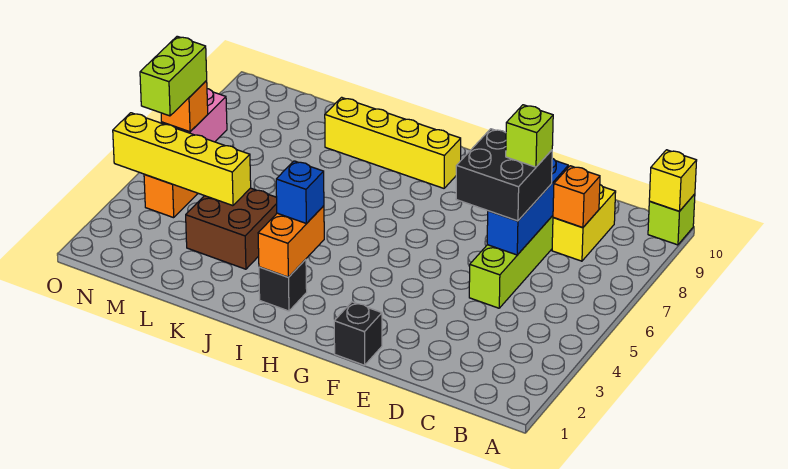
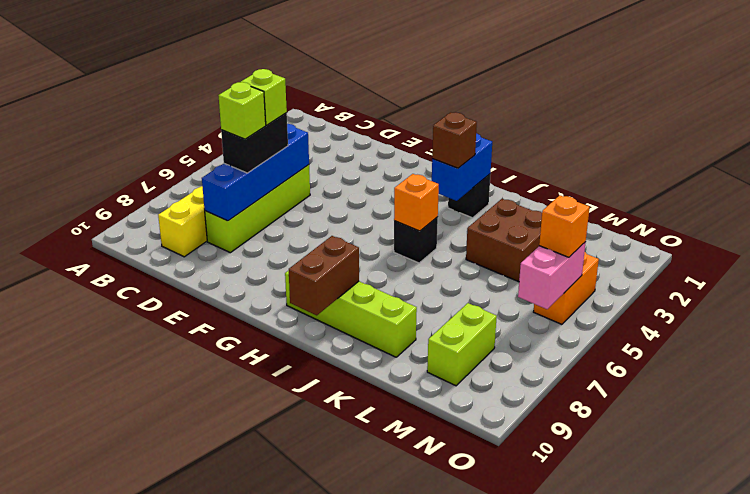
lime 1x1 brick [648,194,695,245] -> lime 1x1 brick moved to [241,69,287,125]
yellow 1x1 brick [649,150,697,211] -> none
orange 1x1 brick [553,166,600,228] -> orange 1x1 brick moved to [394,174,439,231]
blue 1x3 brick [487,158,568,255] -> blue 1x4 brick [202,124,309,221]
black 2x2 brick [456,129,552,221] -> black 1x2 brick [221,113,288,173]
black 1x1 brick [334,302,382,365] -> black 1x1 brick moved to [394,217,438,263]
yellow 1x4 brick [325,97,461,188] -> lime 1x4 brick [285,270,417,357]
orange 1x2 brick [258,206,324,277] -> blue 1x2 brick [432,133,492,201]
blue 1x1 brick [276,161,324,224] -> brown 1x1 brick [432,112,477,168]
none -> brown 1x2 brick [289,236,359,315]
yellow 1x4 brick [113,113,251,206] -> none
lime 1x2 brick [140,36,207,116] -> lime 1x2 brick moved to [427,303,497,386]

